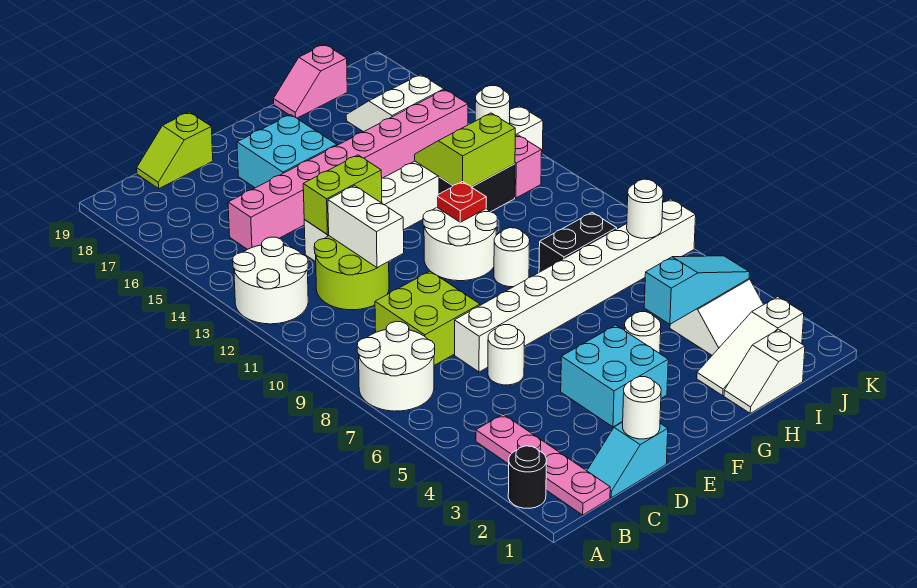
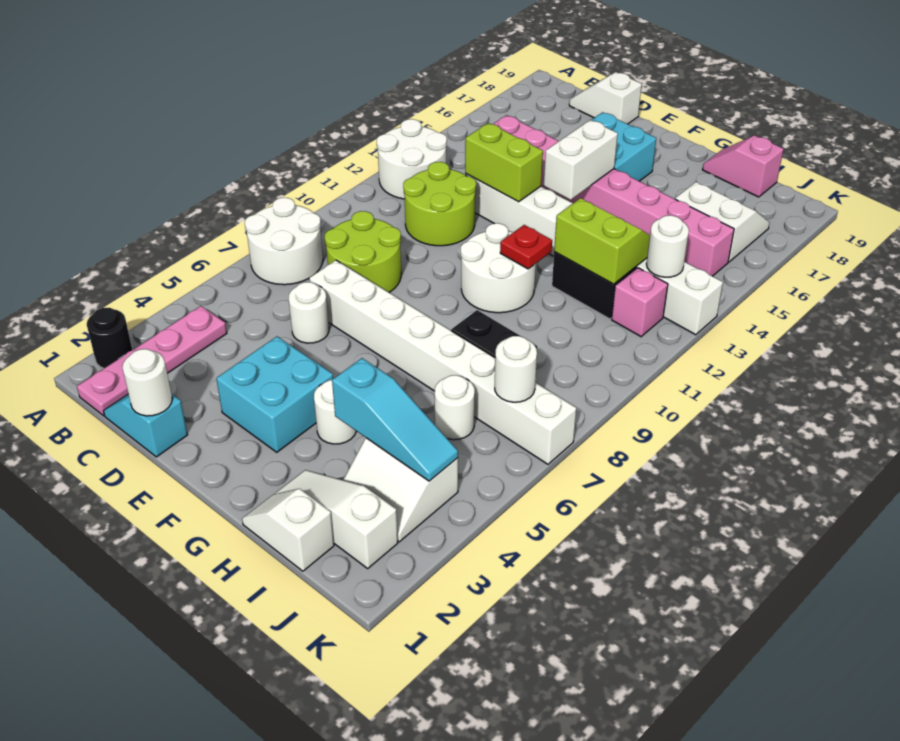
lime 2x2 brick [375,271,480,365] -> lime 2x2 round brick [325,211,401,292]
lime 1x2 slope [137,112,213,189] -> white 1x2 slope [569,72,642,124]
white 1x2 brick [328,186,404,268] -> white 1x2 brick moved to [544,120,618,200]
white 1x1 round brick [494,228,530,287] -> white 1x1 round brick moved to [434,375,475,440]

